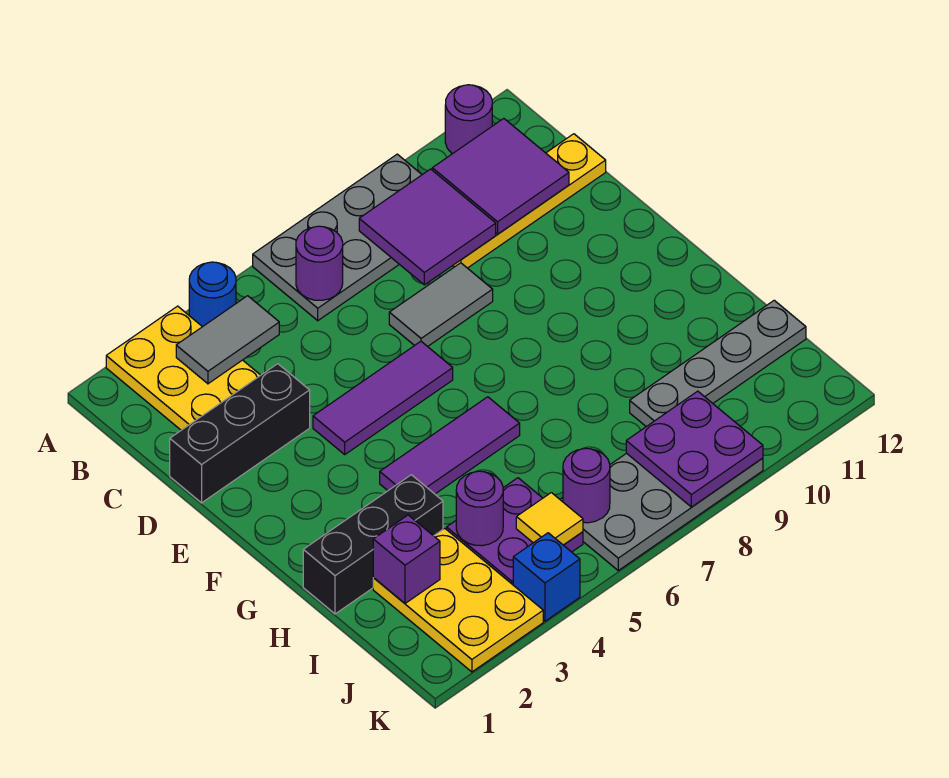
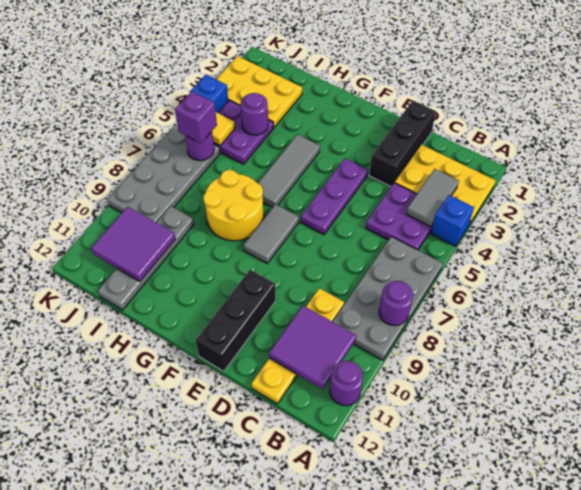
blue 1x1 round brick [189,262,236,327] -> blue 1x1 brick [431,195,474,246]
purple 1x1 round brick [296,226,343,300] -> purple 1x1 round brick moved to [379,281,413,326]
purple 2x2 tile [359,169,496,285] -> purple 2x2 tile moved to [91,207,175,281]
grey 1x2 tile [389,263,493,347] -> grey 1x2 tile moved to [244,204,299,264]
purple 1x3 tile [313,341,453,454] -> purple 1x3 plate [301,158,368,235]
purple 1x3 tile [380,397,520,494] -> grey 1x3 tile [258,134,320,207]
none -> yellow 2x2 round brick [203,170,264,241]
black 1x3 brick [303,475,443,614] -> black 1x3 brick moved to [196,270,275,371]
purple 1x1 brick [373,515,440,603] -> purple 1x1 brick moved to [175,91,217,143]
purple 2x2 plate [626,391,763,507] -> purple 2x2 plate moved to [365,183,433,250]

